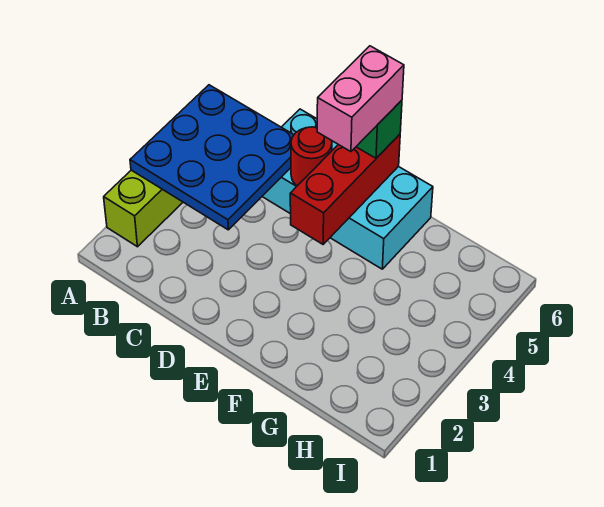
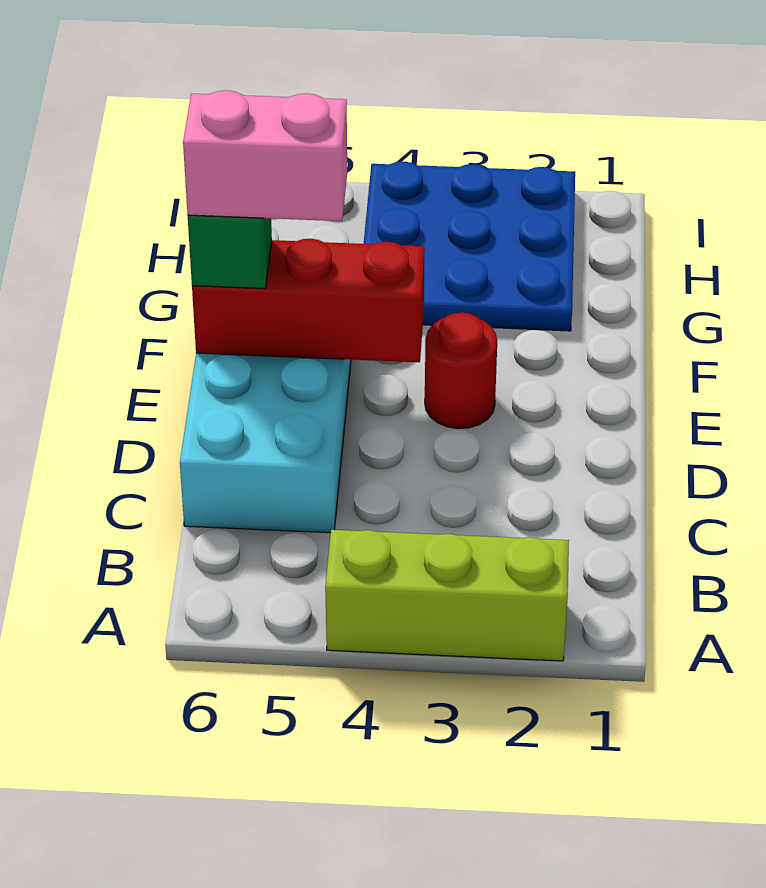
blue 3x3 plate [130,85,294,230] -> blue 3x3 plate moved to [364,161,575,331]
red 1x1 round brick [291,127,332,186] -> red 1x1 round brick moved to [425,313,497,429]

